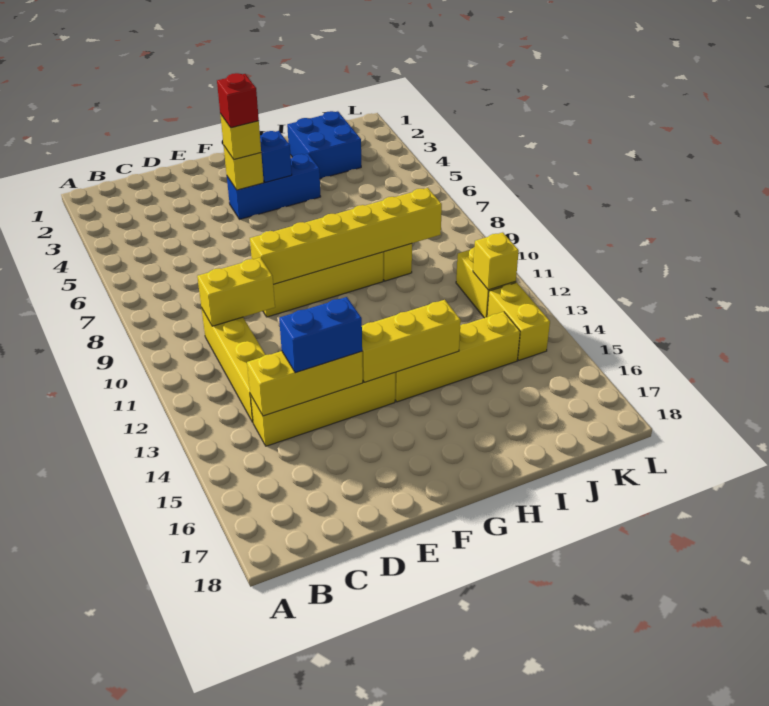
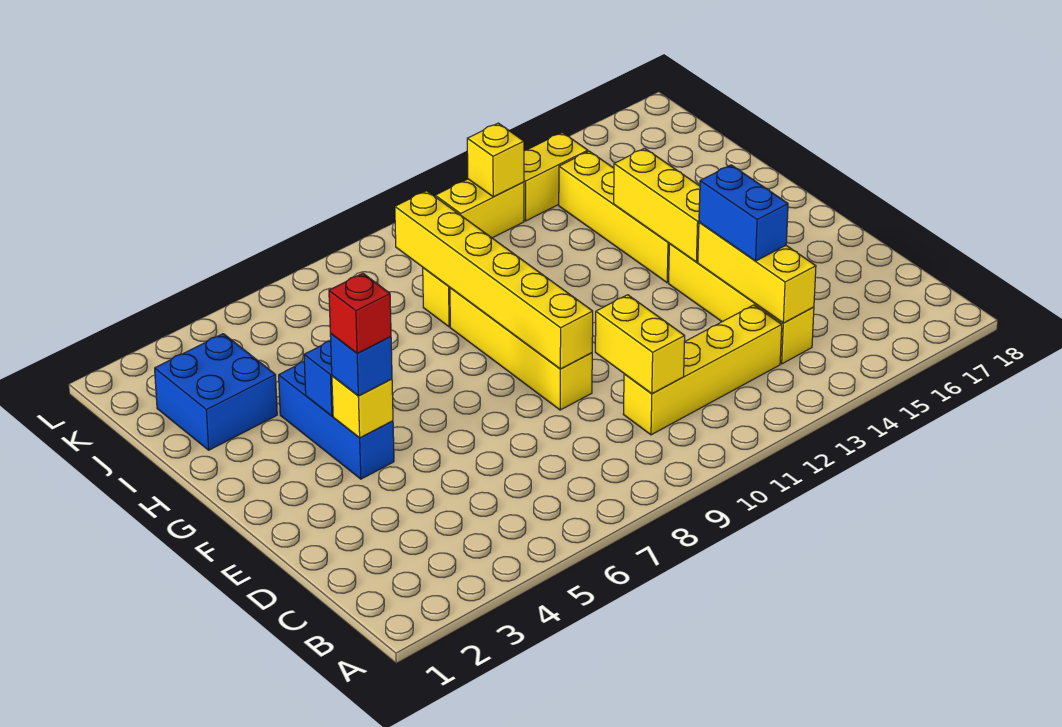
yellow 1x1 brick [220,114,261,160] -> blue 1x1 brick [330,334,392,396]

